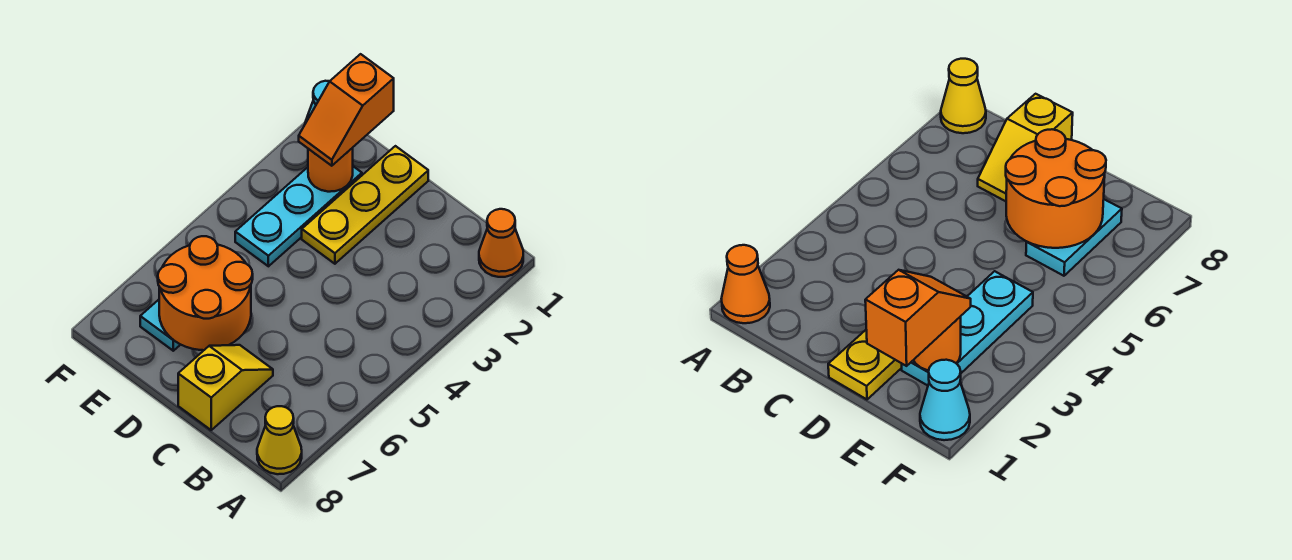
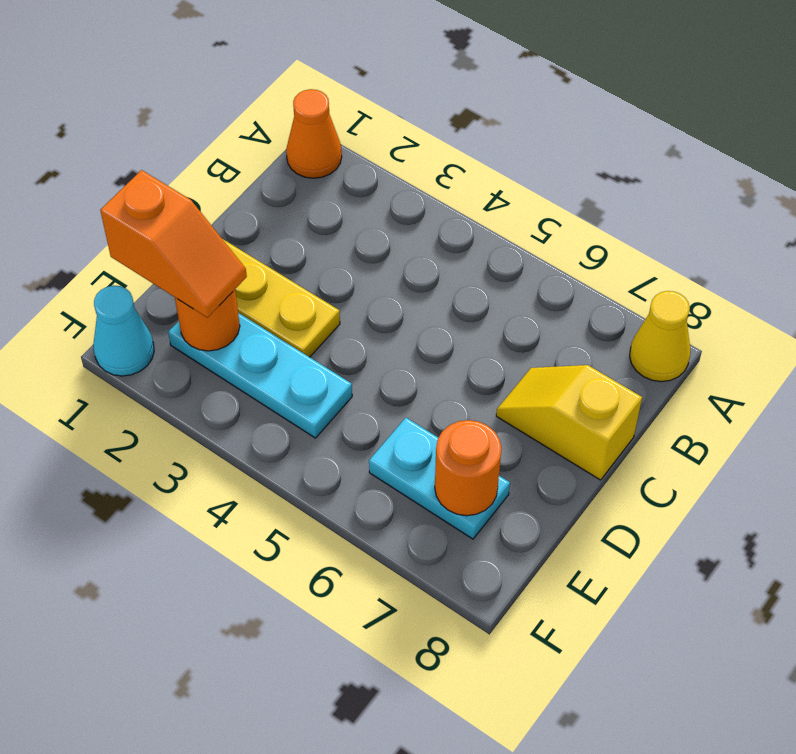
orange 2x2 round brick [158,236,253,350] -> orange 1x1 round brick [435,420,502,516]

